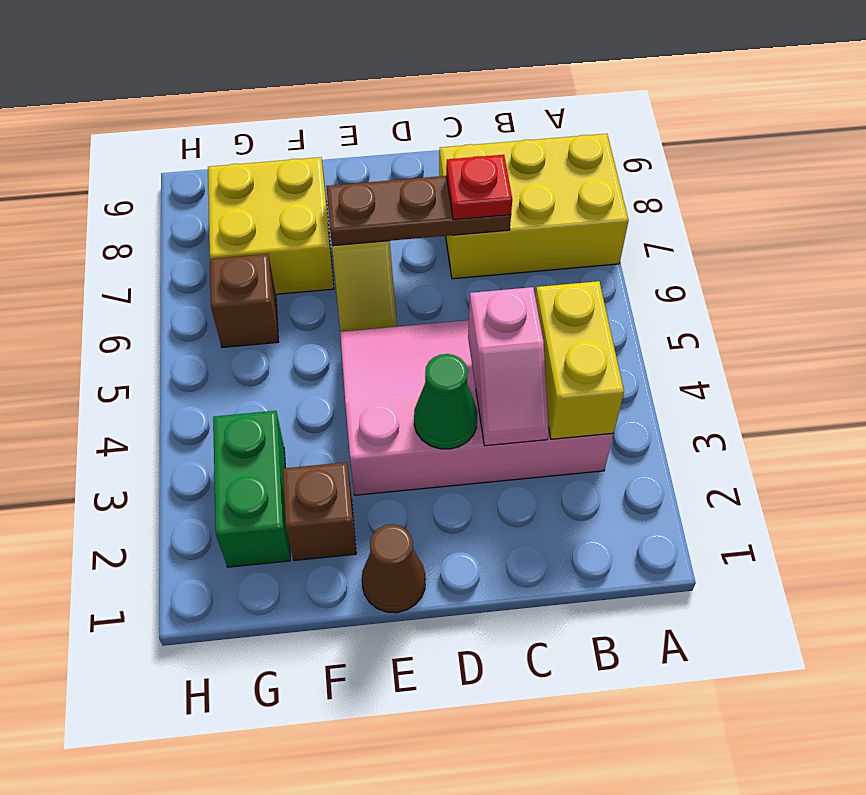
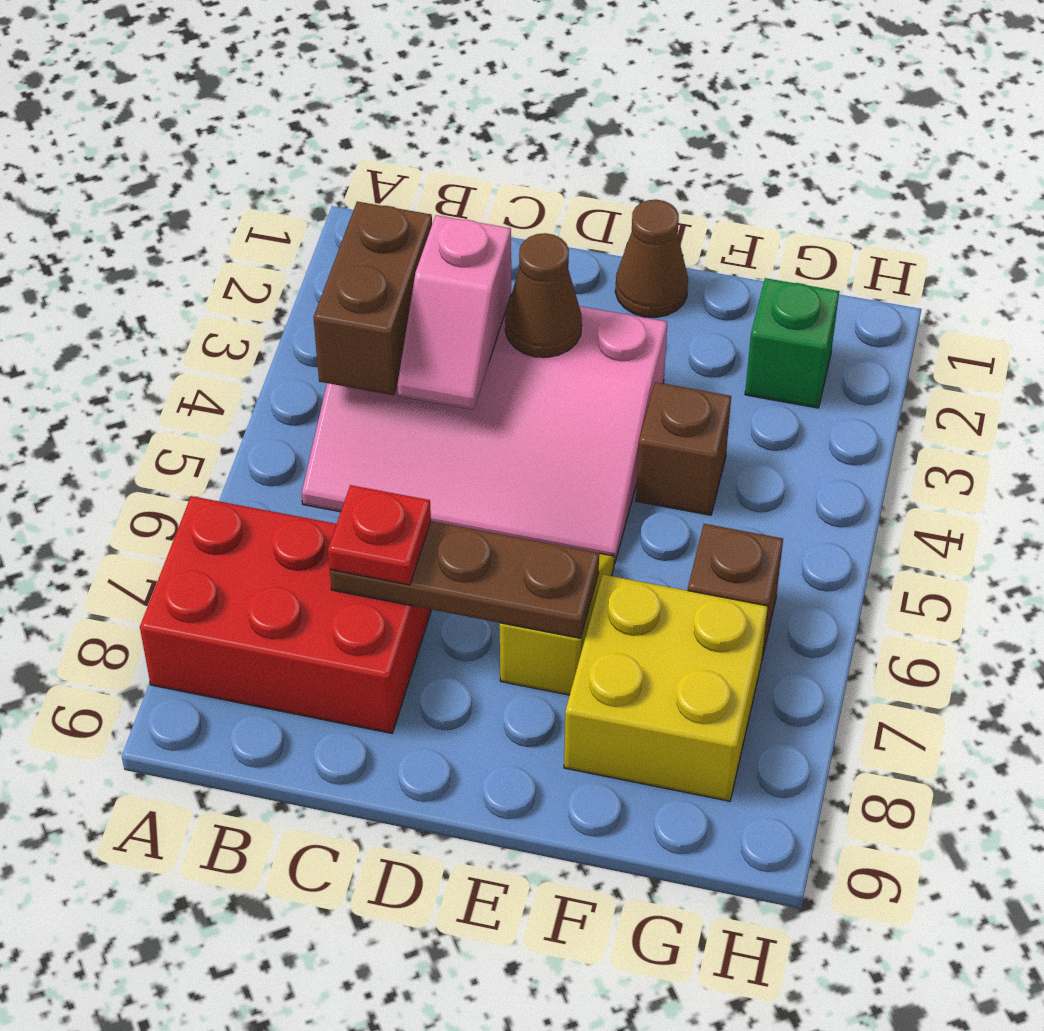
yellow 2x3 brick [439,134,629,279] -> red 2x3 brick [140,496,431,733]
yellow 1x2 brick [535,281,624,439] -> brown 1x2 brick [313,202,432,395]
pink 1x2 slope [468,287,549,446] -> pink 1x2 slope turned to [398,215,511,410]
green 1x1 cone [414,354,477,449] -> brown 1x1 cone [505,233,582,357]
brown 1x1 brick [283,462,356,561] -> brown 1x1 brick moved to [636,382,731,515]
green 1x2 brick [213,411,290,567] -> green 1x1 brick [745,278,839,408]

